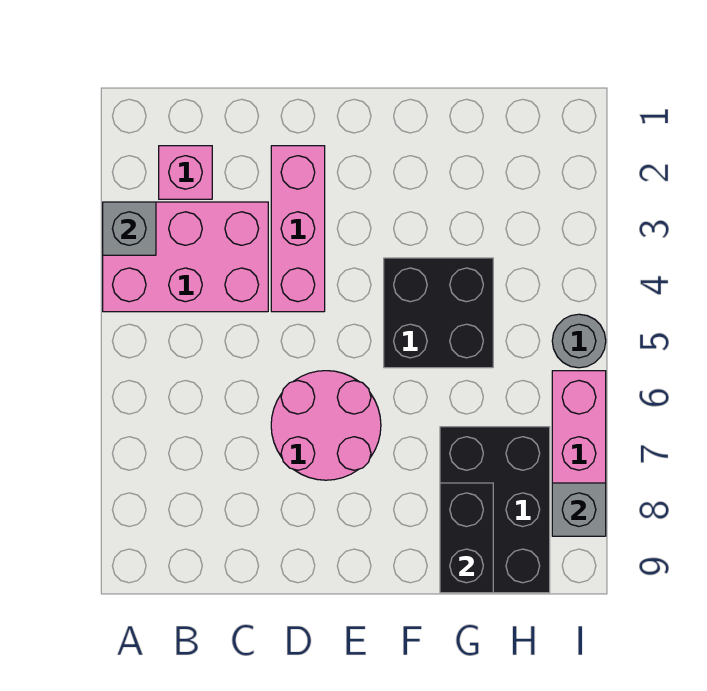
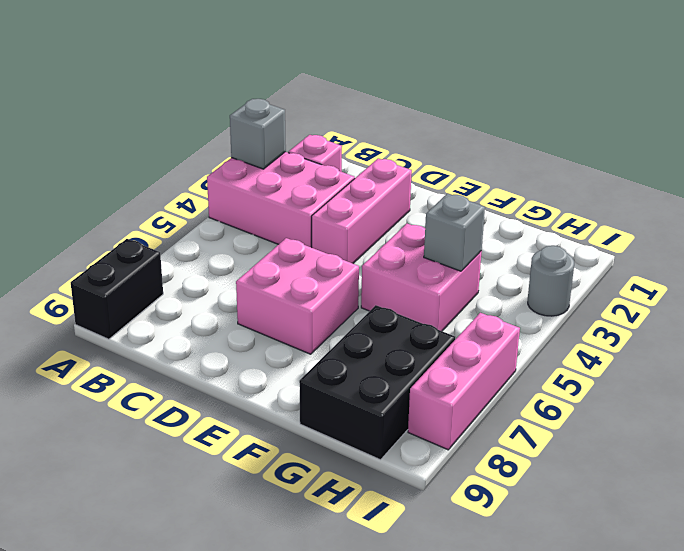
pink 2x2 round brick [271,371,381,480] -> pink 2x2 brick [236,238,359,354]
black 2x2 brick [384,258,493,368] -> pink 2x2 brick [361,224,482,331]
black 1x2 brick [440,483,493,593] -> black 1x2 brick moved to [71,239,163,339]
grey 1x1 round brick [552,314,606,368] -> grey 1x1 round brick moved to [528,246,574,316]
grey 1x1 brick [552,483,606,536] -> grey 1x1 brick moved to [424,194,485,271]

